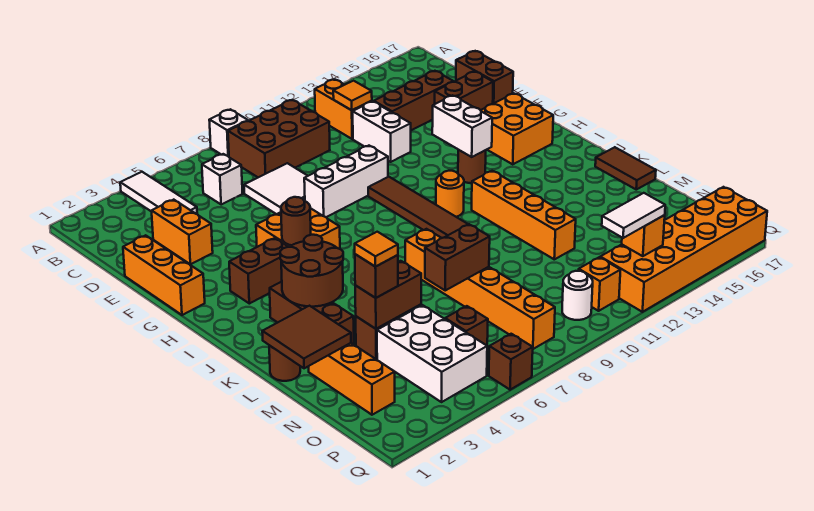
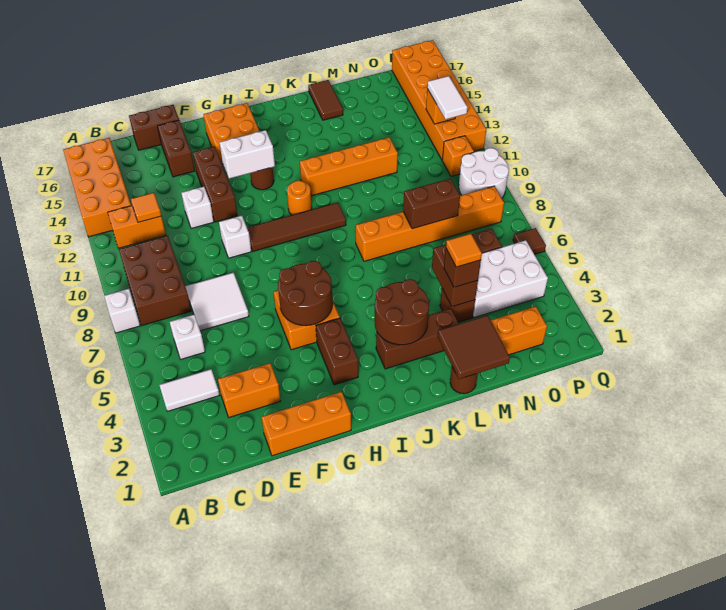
white 1x3 tile [120,172,197,214] -> white 1x2 tile [160,369,219,411]
none -> orange 2x4 brick [63,138,131,237]
white 1x2 brick [353,101,411,162] -> white 1x1 brick [182,187,214,229]
brown 1x3 brick [373,71,453,130] -> brown 1x3 brick moved to [193,146,237,222]
white 1x3 brick [304,146,388,217] -> white 1x1 brick [219,216,251,258]
brown 1x1 round brick [281,197,311,245] -> brown 2x2 round brick [278,261,333,326]
brown 1x2 tile [595,147,656,190] -> brown 1x2 tile turned to [308,80,343,120]
brown 1x2 brick [425,224,490,290] -> brown 1x2 brick turned to [403,179,460,229]
white 1x1 round brick [562,271,593,320] -> white 2x2 round brick [459,148,509,198]
brown 1x1 brick [489,334,533,390] -> brown 1x1 tile [513,228,546,254]

